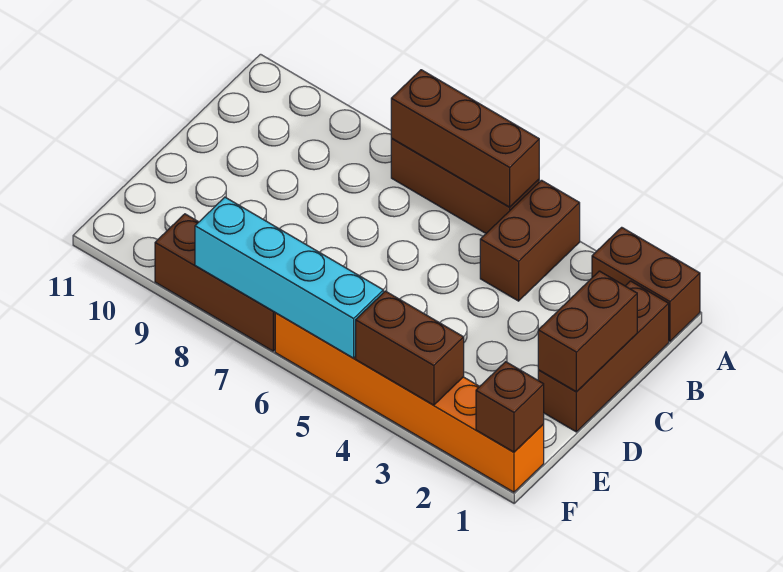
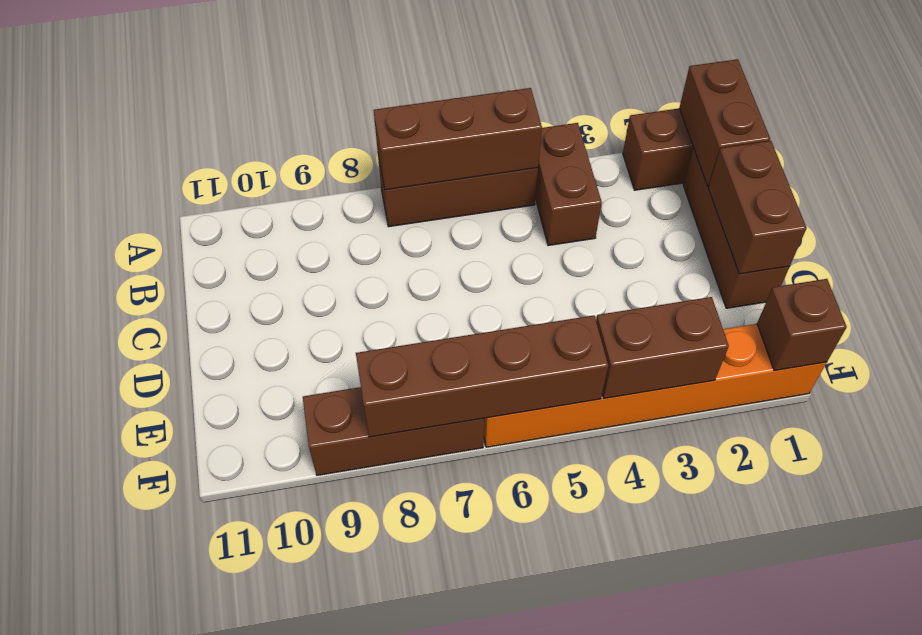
none -> brown 1x2 brick [679,59,770,186]
cyan 1x4 brick [195,197,383,358] -> brown 1x4 brick [356,315,608,437]

